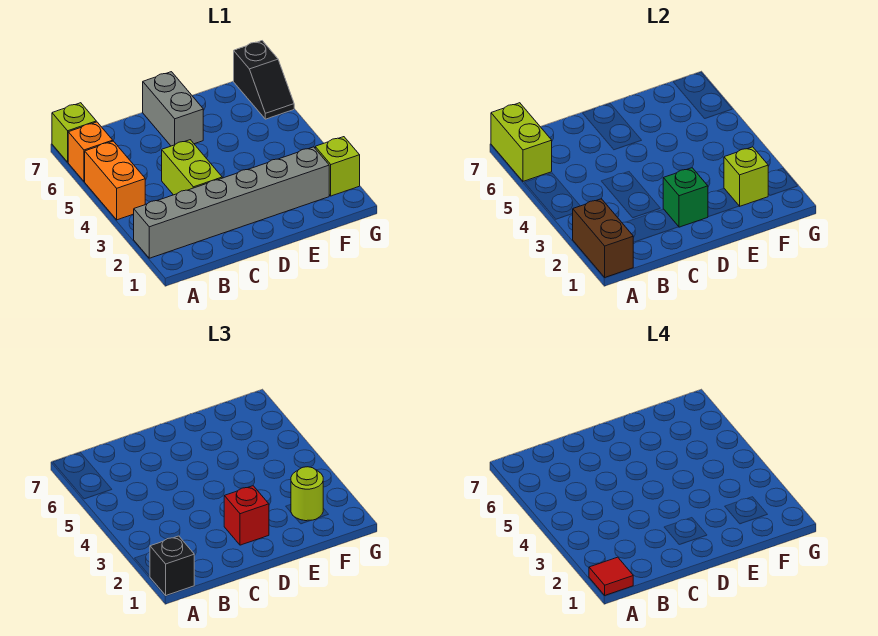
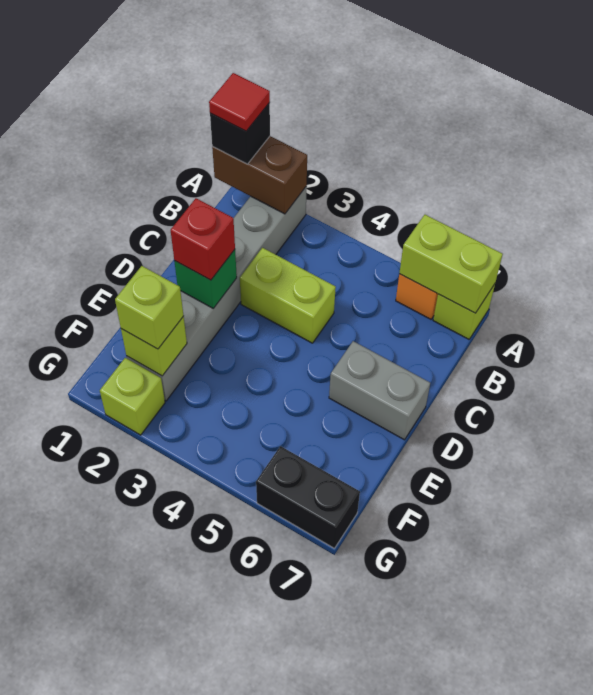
orange 1x2 brick [85,141,145,220] -> none
lime 1x1 round brick [291,467,323,521] -> lime 1x1 brick [115,266,184,349]
black 1x2 slope [234,41,294,119] -> black 1x2 brick [256,446,360,548]

